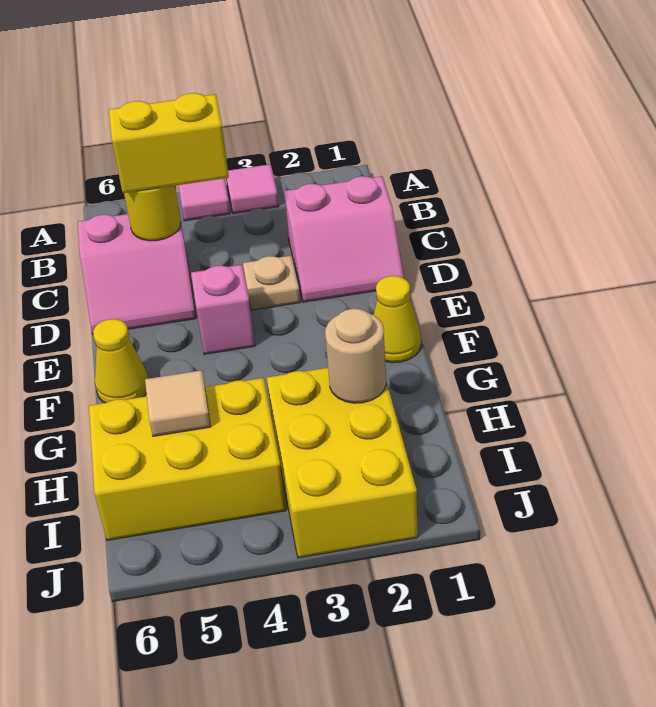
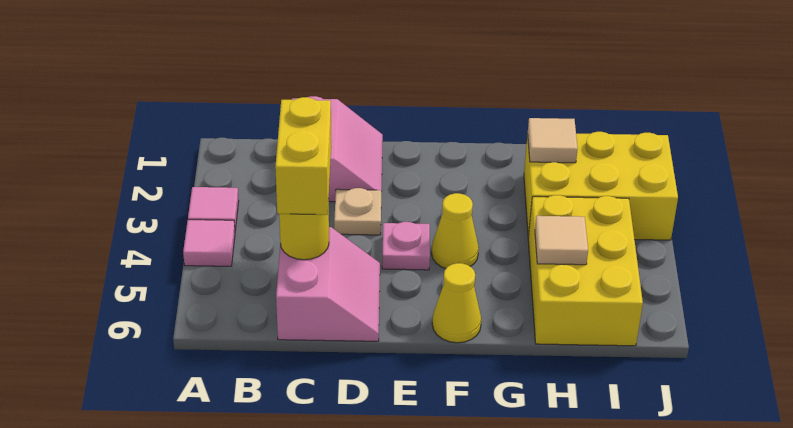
pink 1x1 brick [191,265,255,354] -> pink 1x1 plate [382,222,430,270]
yellow 1x1 cone [374,276,421,363] -> yellow 1x1 cone moved to [432,193,479,269]
tan 1x1 round brick [325,309,386,403] -> tan 1x1 tile [528,118,578,163]

